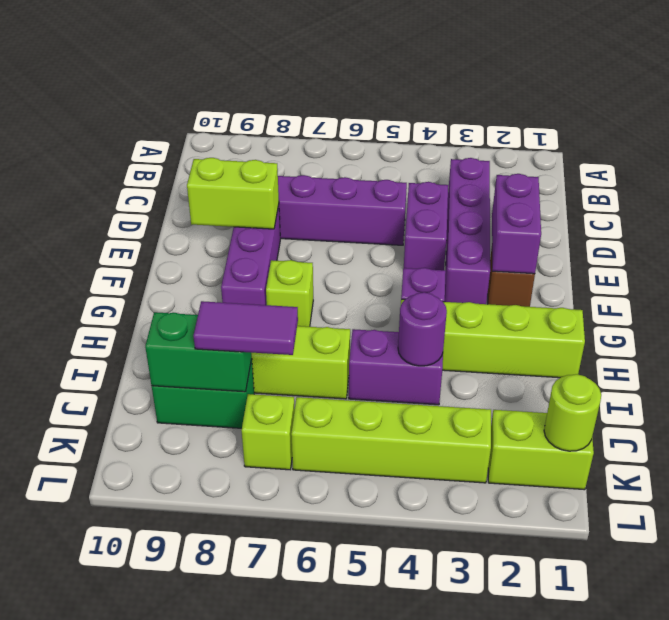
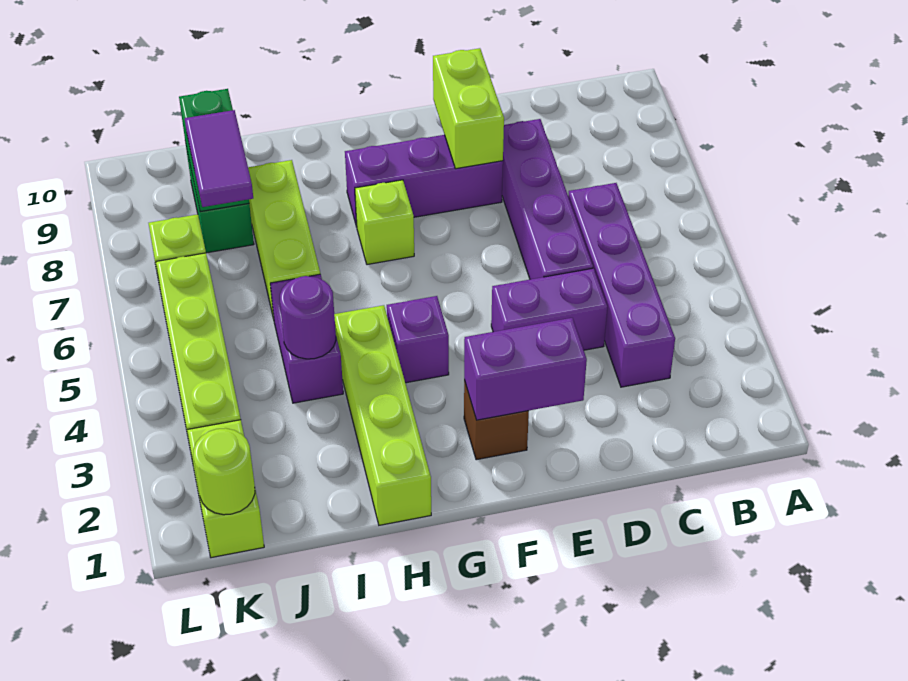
purple 1x4 brick [445,158,490,304] -> purple 1x4 brick turned to [568,183,675,387]

